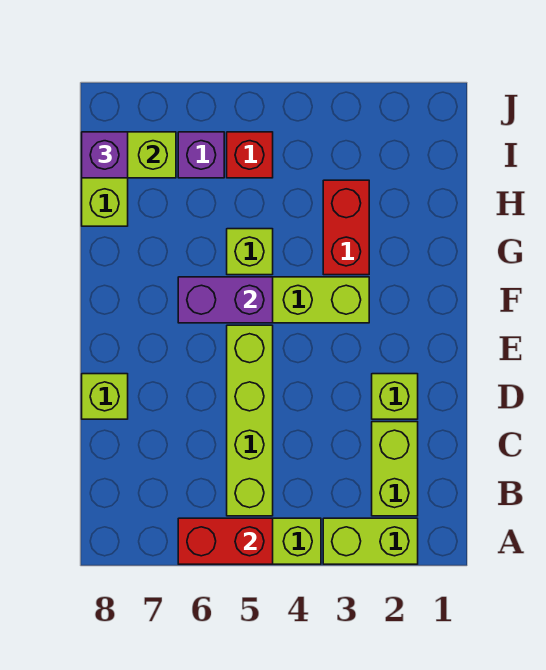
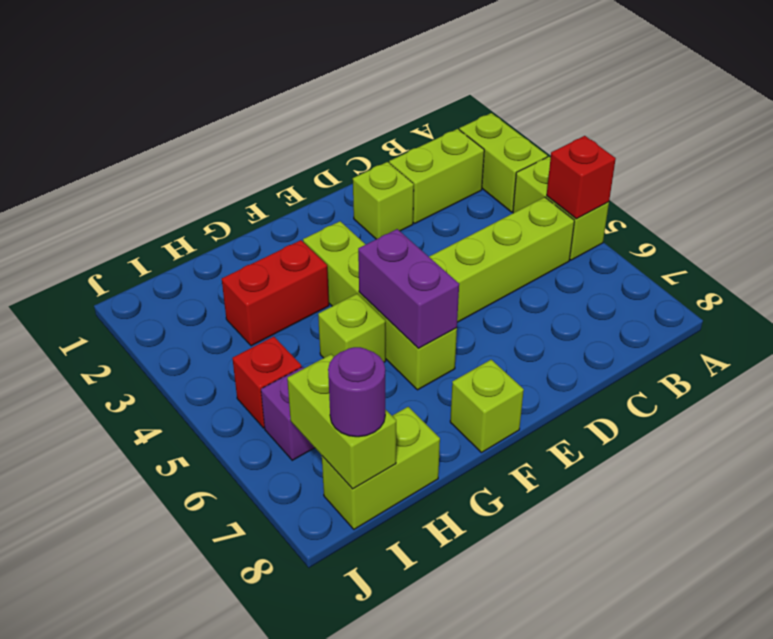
red 1x2 brick [178,518,273,564] -> red 1x1 brick [547,136,616,219]
lime 1x1 brick [82,374,128,419] -> lime 1x1 brick moved to [450,360,524,453]
purple 1x1 brick [82,132,128,178] -> purple 1x1 round brick [328,347,385,437]

